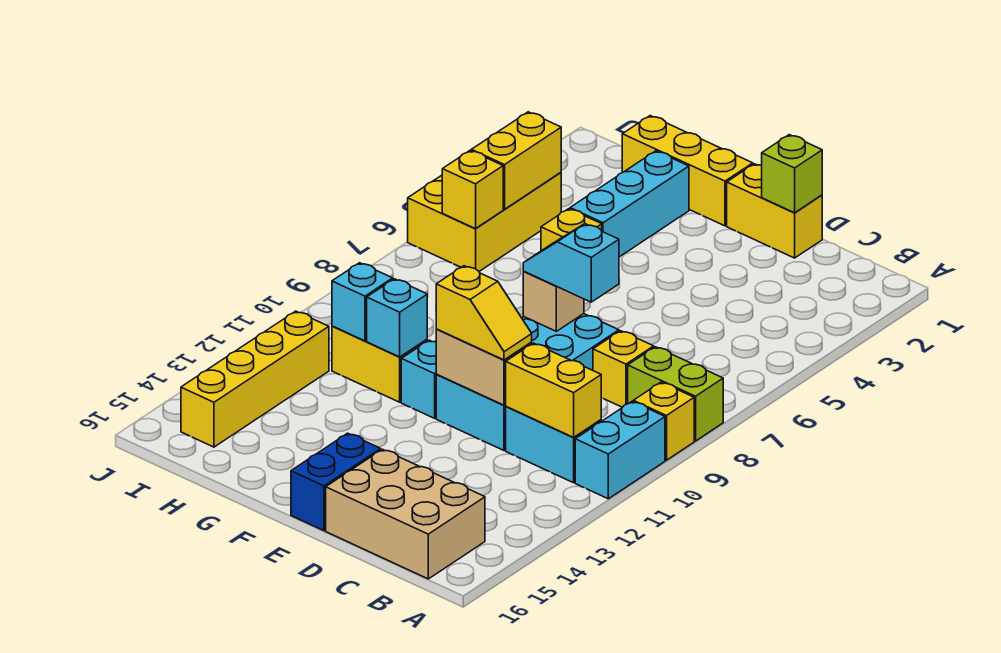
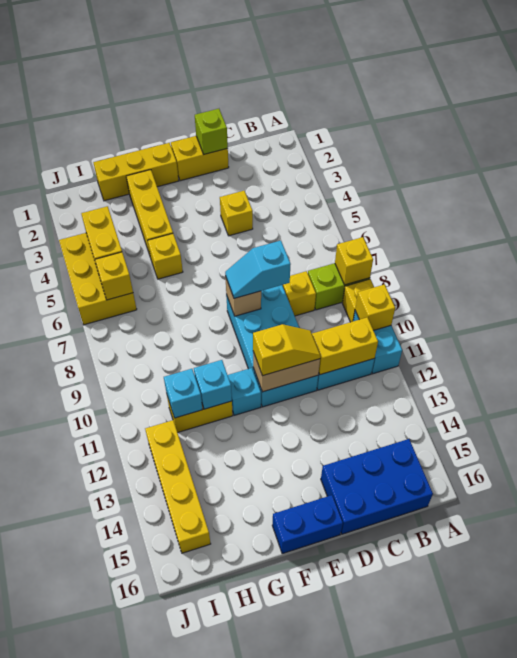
none -> yellow 1x1 brick [335,237,373,285]
none -> yellow 1x1 brick [355,285,395,330]
tan 2x3 brick [326,449,485,579] -> blue 2x3 brick [321,439,433,534]
none -> yellow 1x1 brick [220,191,253,236]
blue 1x2 brick [291,433,381,531] -> blue 1x2 brick turned to [272,495,343,554]
cyan 1x3 brick [570,151,689,257] -> yellow 1x3 brick [126,170,173,255]

